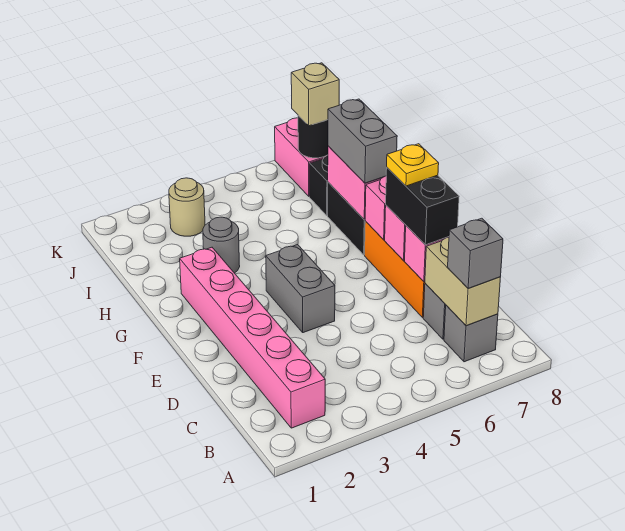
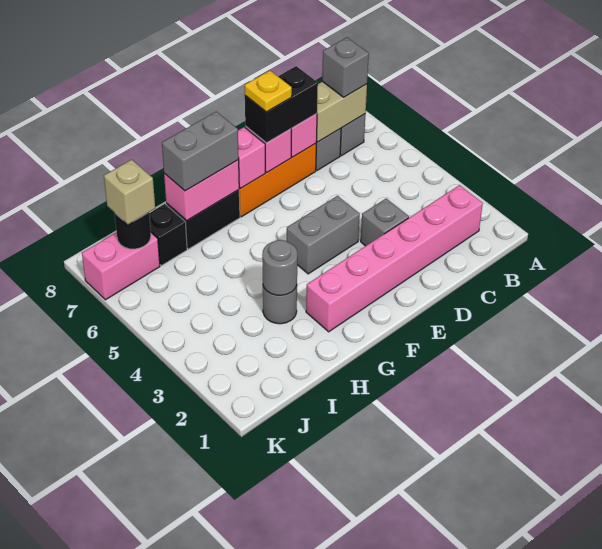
none -> grey 1x1 brick [361,198,409,246]
none -> grey 1x1 round brick [262,240,297,295]
tan 1x1 round brick [169,178,205,236] -> none

